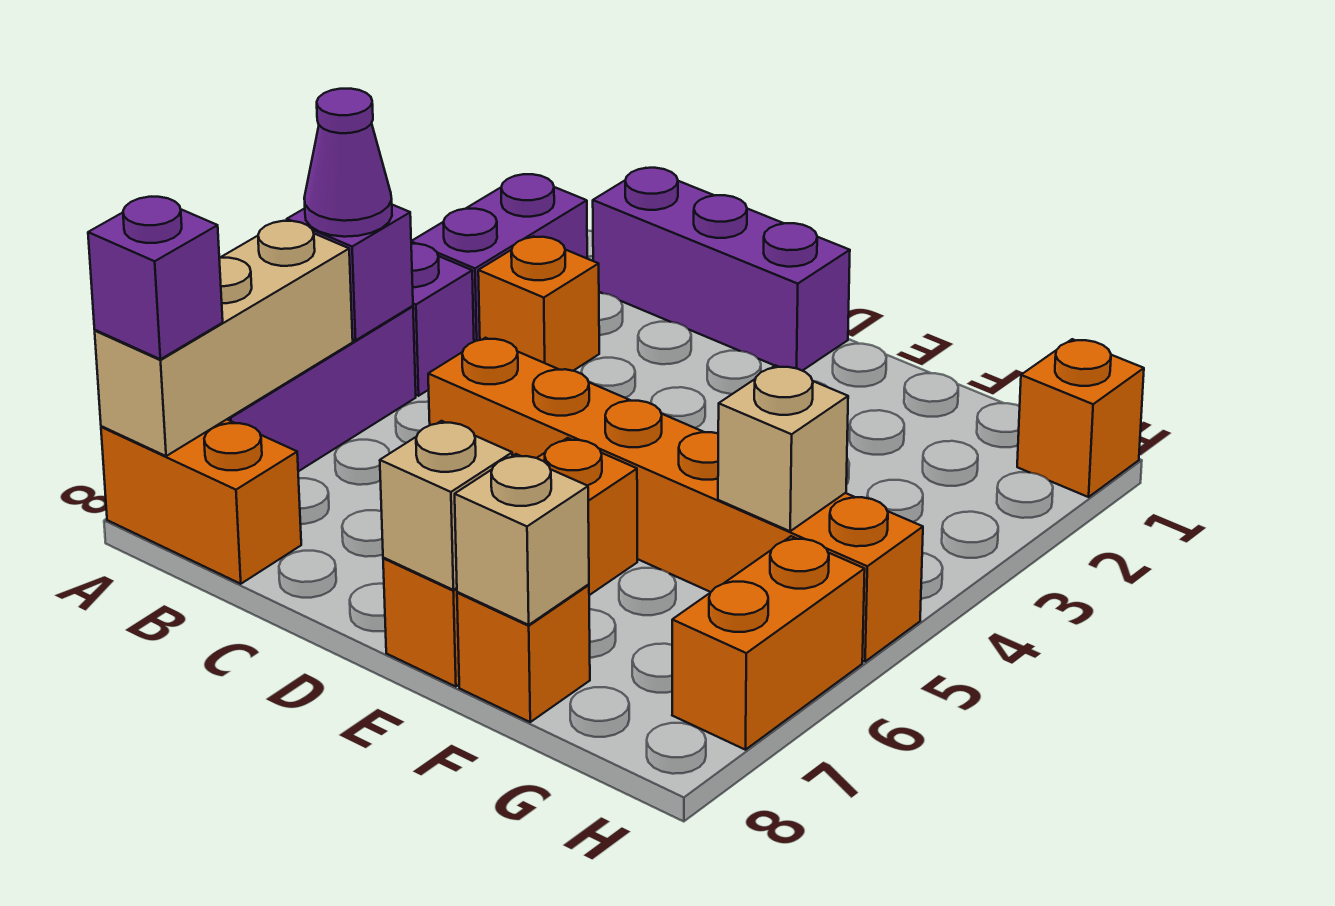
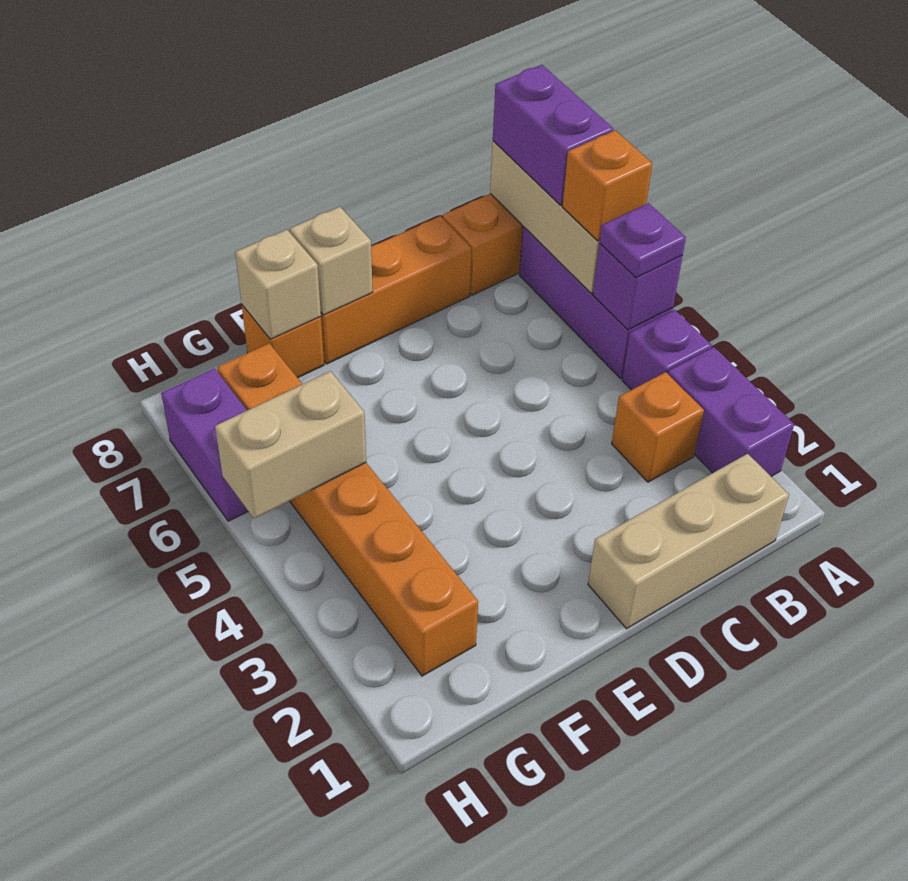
purple 1x1 cone [304,89,392,237] -> purple 1x1 plate [599,203,686,278]
purple 1x1 brick [88,197,223,359] -> purple 1x2 brick [493,65,613,205]
purple 1x3 brick [593,168,850,371] -> tan 1x3 brick [588,454,789,629]
orange 1x6 brick [428,338,923,661] -> orange 1x6 brick turned to [217,343,478,676]
orange 1x3 brick [383,438,637,687] -> orange 1x3 brick turned to [321,216,472,364]
tan 1x1 brick [718,366,848,531] -> tan 1x2 brick [215,371,366,519]
orange 1x1 brick [1017,339,1144,497] -> orange 1x1 brick moved to [562,130,652,241]
orange 1x2 brick [672,536,865,750] -> purple 1x2 brick [161,368,248,521]

